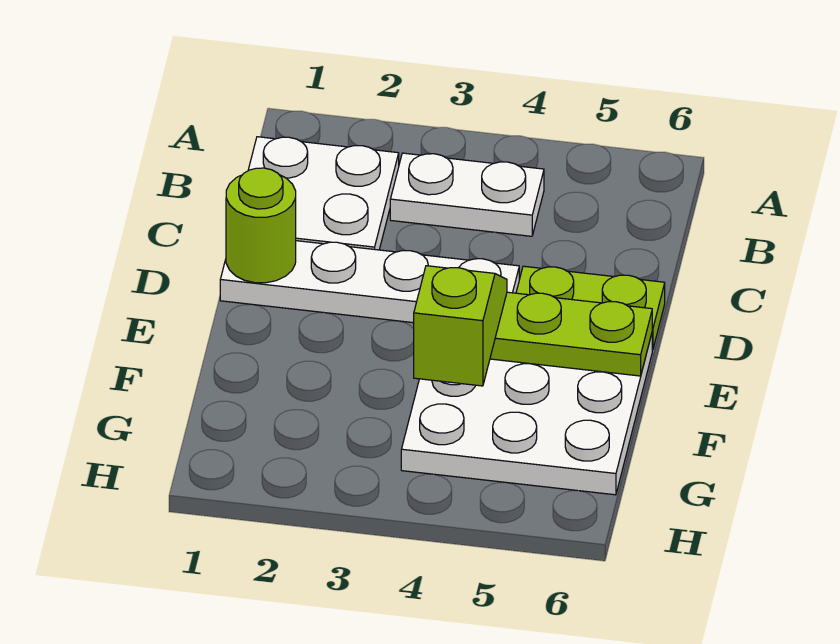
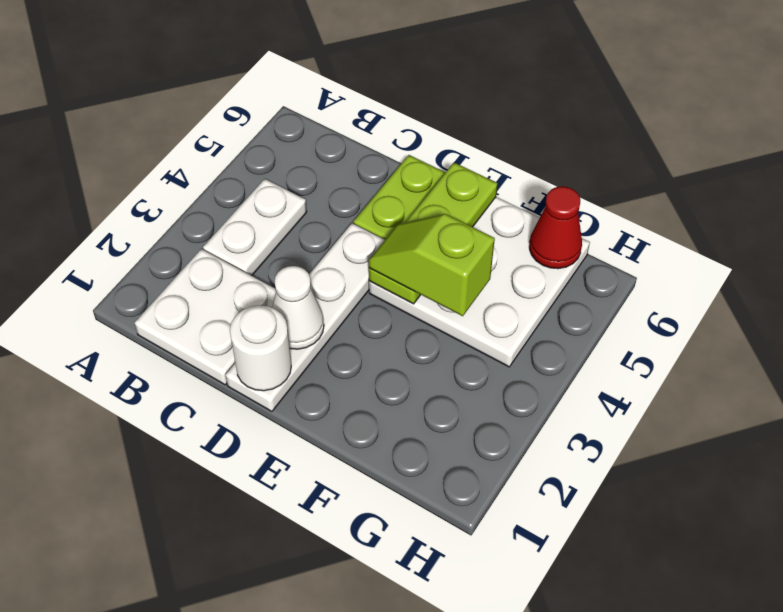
lime 1x1 round brick [226,168,296,283] -> white 1x1 round brick [230,305,291,391]
none -> white 1x1 cone [272,266,324,349]
none -> red 1x1 cone [529,186,582,269]

